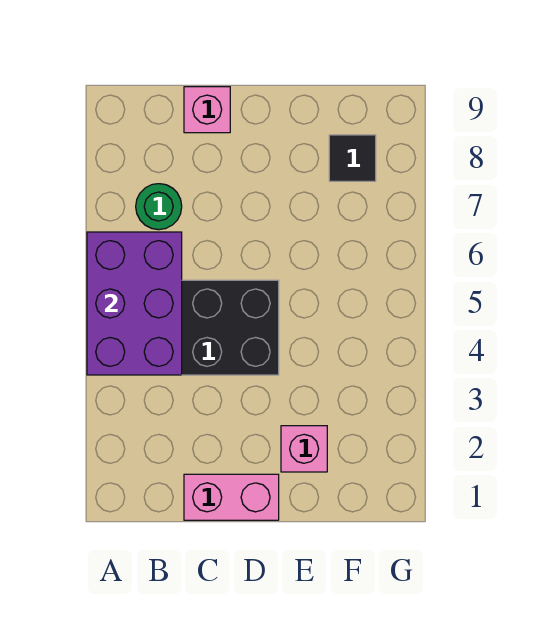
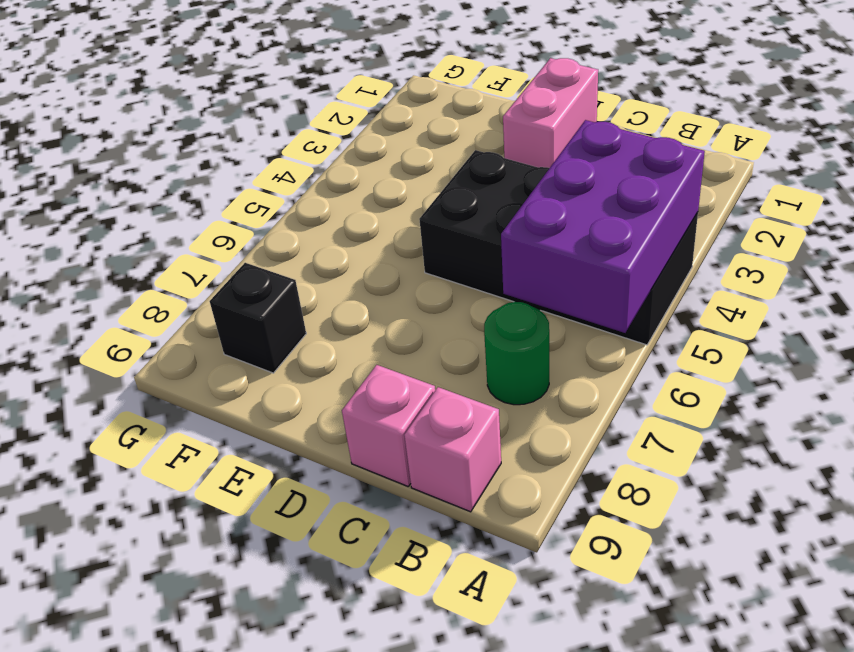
pink 1x2 brick [184,474,279,520] -> pink 1x2 brick turned to [503,58,598,168]
pink 1x1 brick [281,426,327,472] -> pink 1x1 brick moved to [404,387,501,512]
black 1x1 tile [329,135,376,181] -> black 1x1 brick [210,263,306,373]

